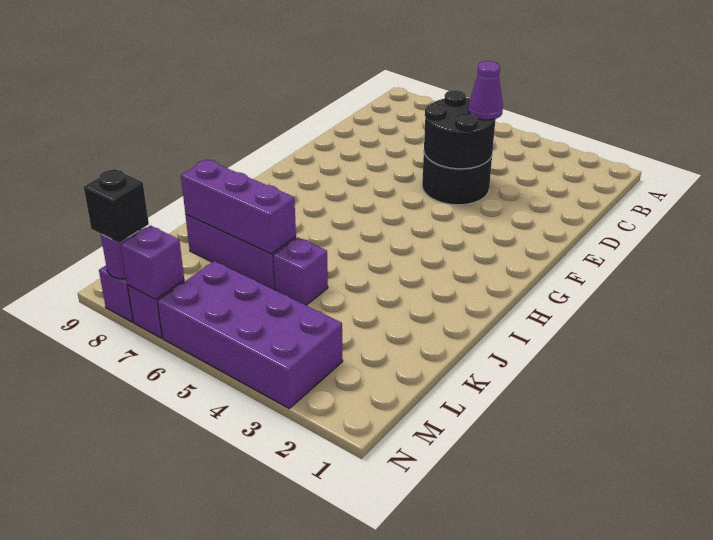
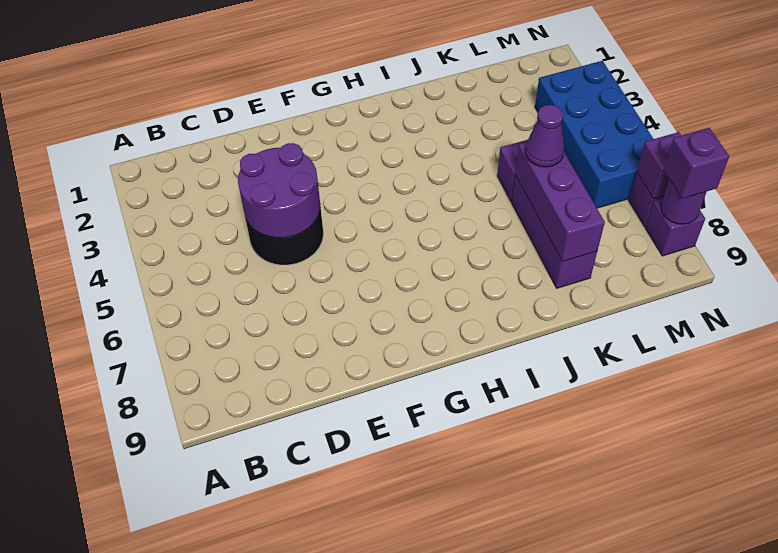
black 2x2 round brick [424,90,495,169] -> purple 2x2 round brick [238,143,320,238]
purple 1x1 cone [468,61,503,120] -> purple 1x1 cone moved to [525,105,564,167]
purple 2x4 brick [157,261,343,408] -> blue 2x4 brick [535,61,653,208]
black 1x1 brick [84,169,149,243] -> purple 1x1 brick [664,128,729,199]

